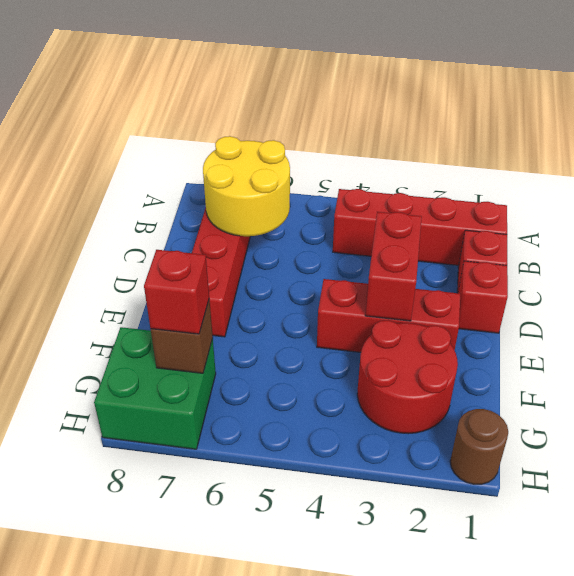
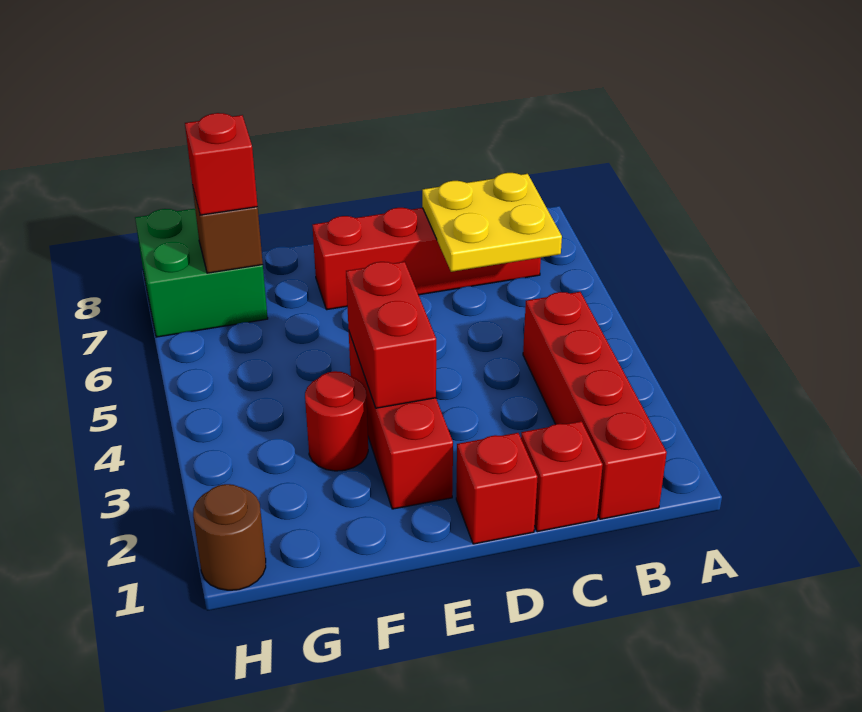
yellow 2x2 round brick [203,136,290,236] -> yellow 2x2 plate [422,173,562,272]
red 1x2 brick [365,212,422,321] -> red 1x2 brick turned to [346,262,436,408]
red 2x2 round brick [357,320,458,434] -> red 1x1 round brick [305,371,368,471]

